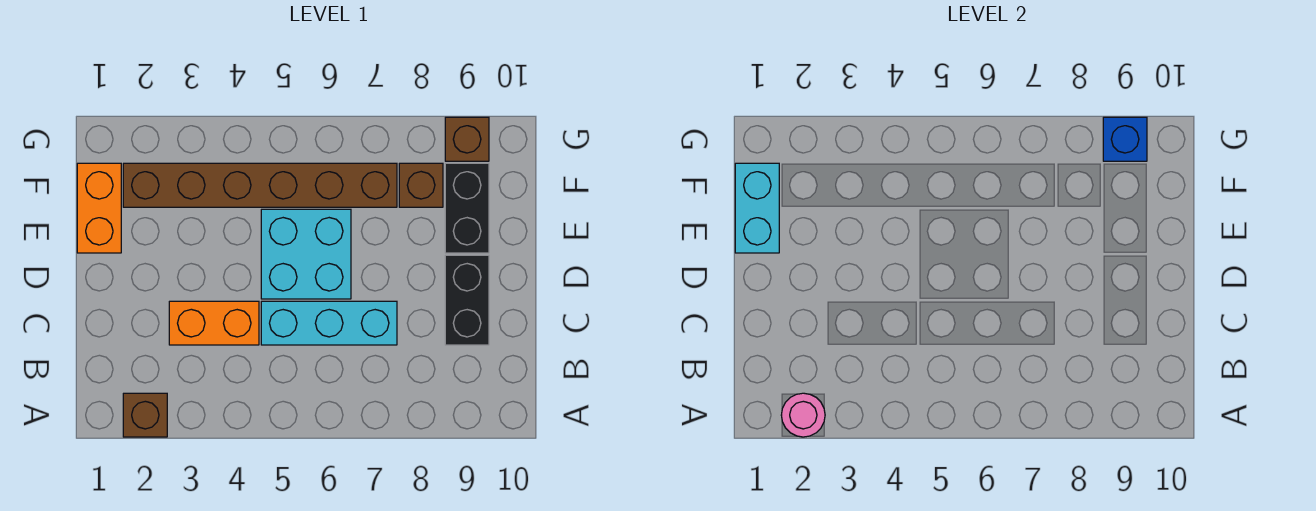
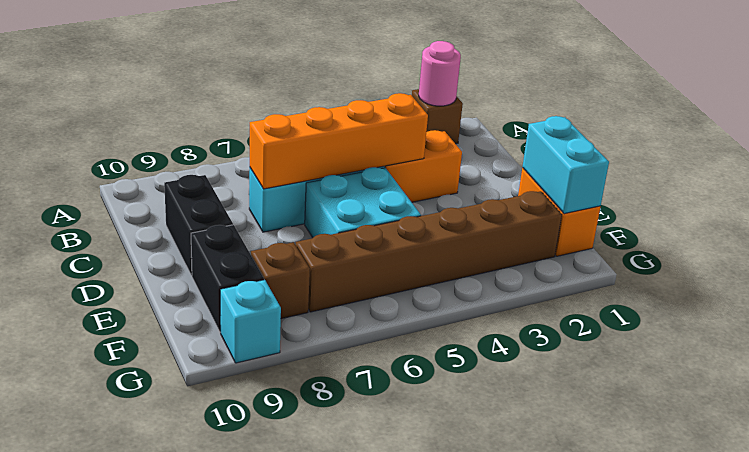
none -> orange 1x4 brick [250,93,428,189]
brown 1x1 brick [445,117,489,161] -> cyan 1x1 brick [220,280,281,363]
blue 1x1 brick [1103,117,1147,161] -> none

